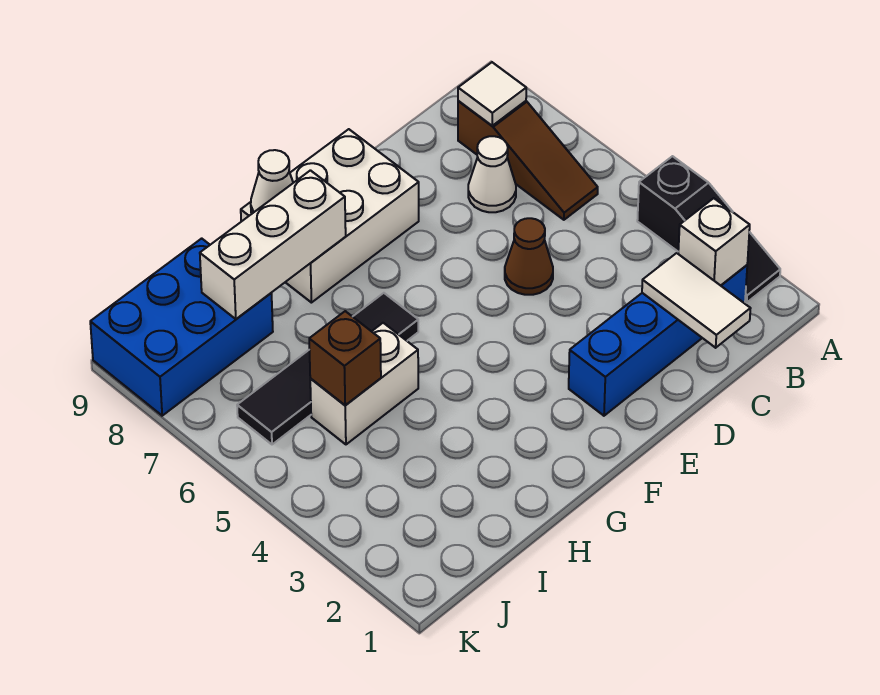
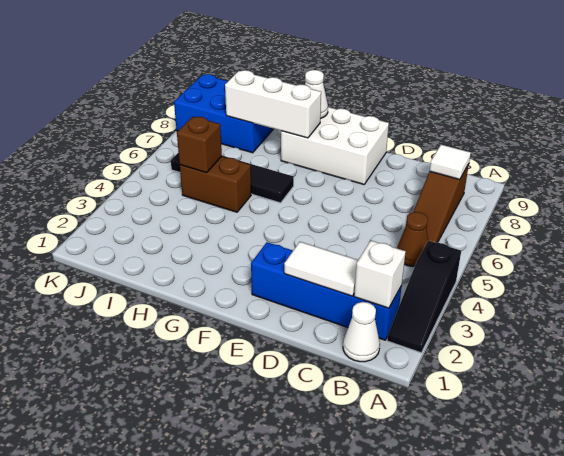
white 1x2 tile [642,253,751,348] -> white 1x2 tile turned to [284,242,358,296]
white 1x1 cone [468,136,516,212] -> white 1x1 cone moved to [343,302,380,362]
brown 1x1 cone [505,218,553,295] -> brown 1x1 cone moved to [397,212,428,267]
white 1x2 brick [310,323,418,444] -> brown 1x2 brick [180,157,251,212]

